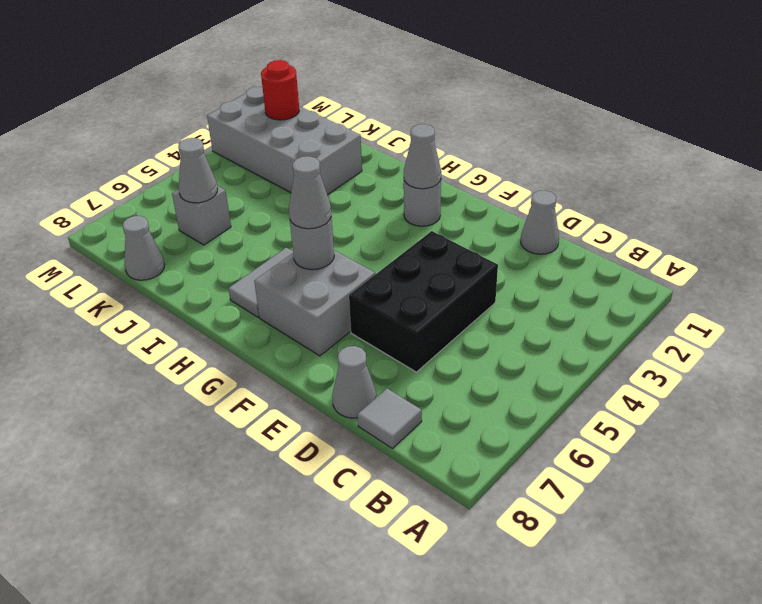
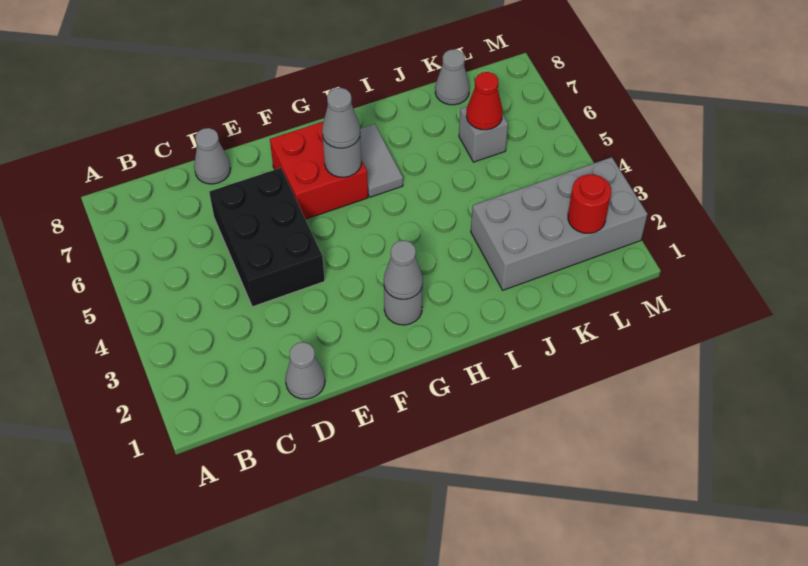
grey 1x1 tile [357,389,422,448] -> none
grey 2x2 brick [254,250,375,356] -> red 2x2 brick [270,122,368,219]
grey 1x1 cone [178,138,218,203] -> red 1x1 cone [466,72,503,130]

